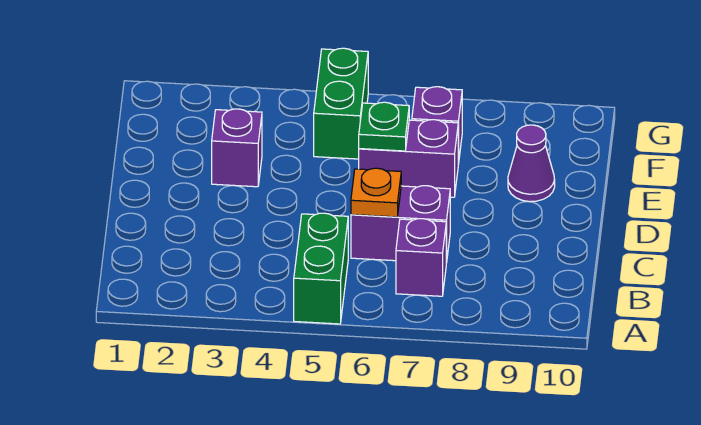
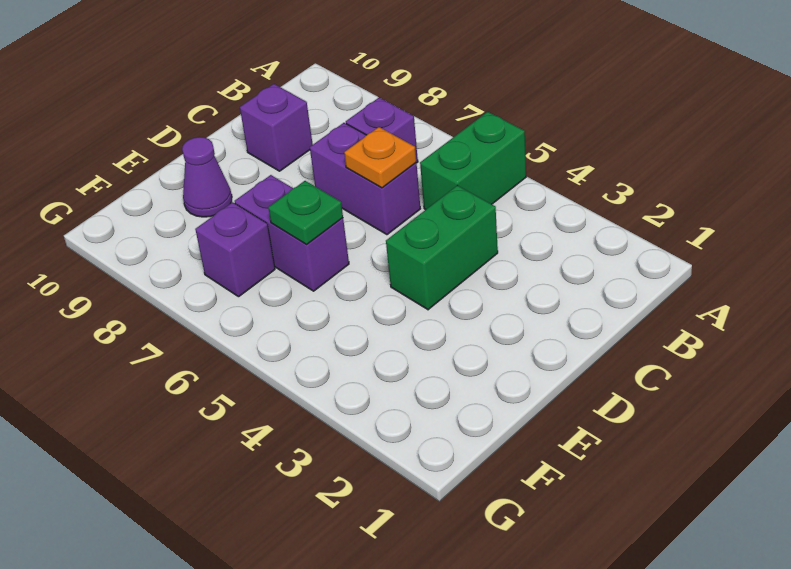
purple 1x1 brick [212,109,262,187] -> purple 1x1 brick moved to [240,84,313,171]
green 1x2 brick [314,48,368,159] -> green 1x2 brick moved to [386,185,498,310]

